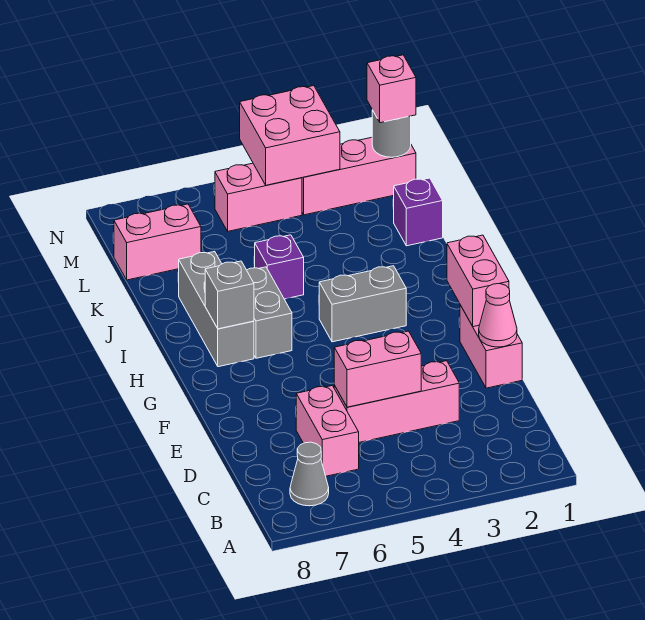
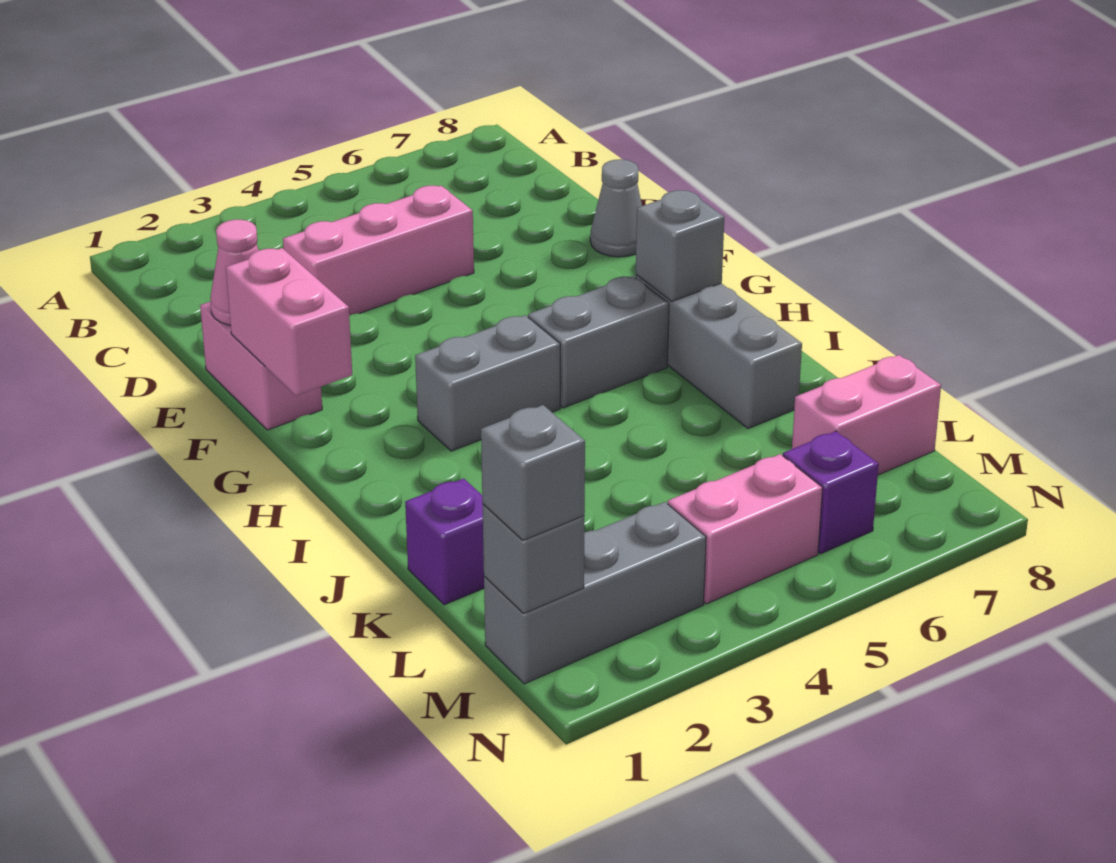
grey 1x1 cone [290,442,329,506] -> grey 1x1 cone moved to [590,159,642,257]
pink 1x2 brick [296,386,359,476] -> none
pink 1x2 brick [334,331,421,407] -> none
grey 1x2 brick [247,267,292,358] -> grey 1x2 brick turned to [528,276,669,408]
purple 1x1 brick [255,235,304,299] -> purple 1x1 brick moved to [783,431,879,554]
pink 1x3 brick [302,137,416,215] -> grey 1x3 brick [484,502,706,684]
grey 1x1 round brick [372,110,411,157] -> grey 1x1 brick [483,504,584,613]
pink 1x1 brick [367,55,416,123] -> grey 1x1 brick [481,405,585,540]
pink 2x2 brick [240,86,340,185] -> none

